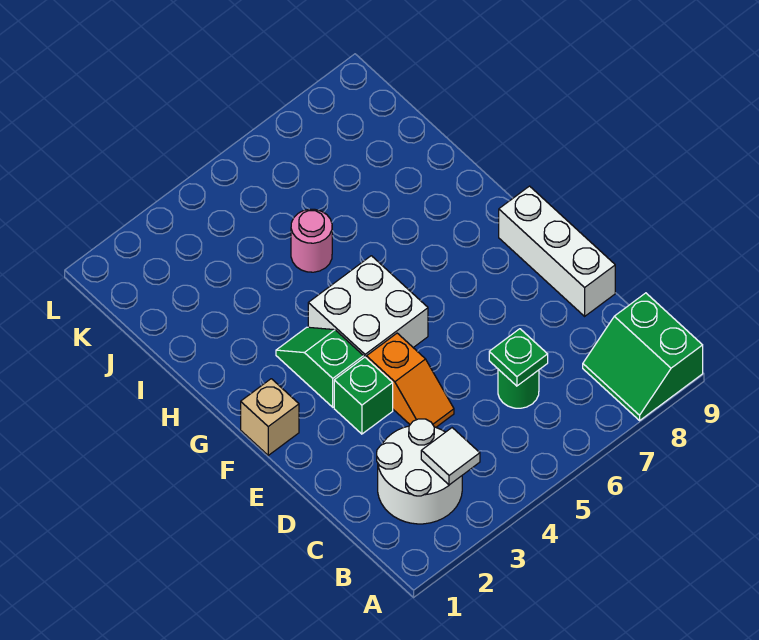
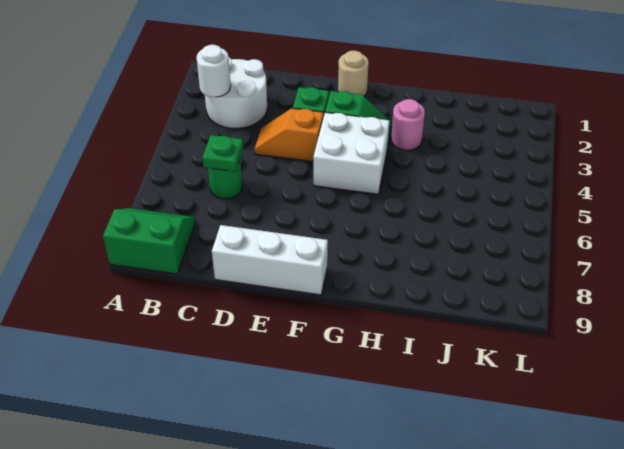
white 1x1 tile [421,428,480,485] -> white 1x1 round brick [197,45,231,97]
tan 1x1 brick [241,379,299,455] -> tan 1x1 round brick [338,51,369,96]
pink 1x1 round brick [291,209,332,272] -> pink 1x1 round brick moved to [391,99,425,150]

